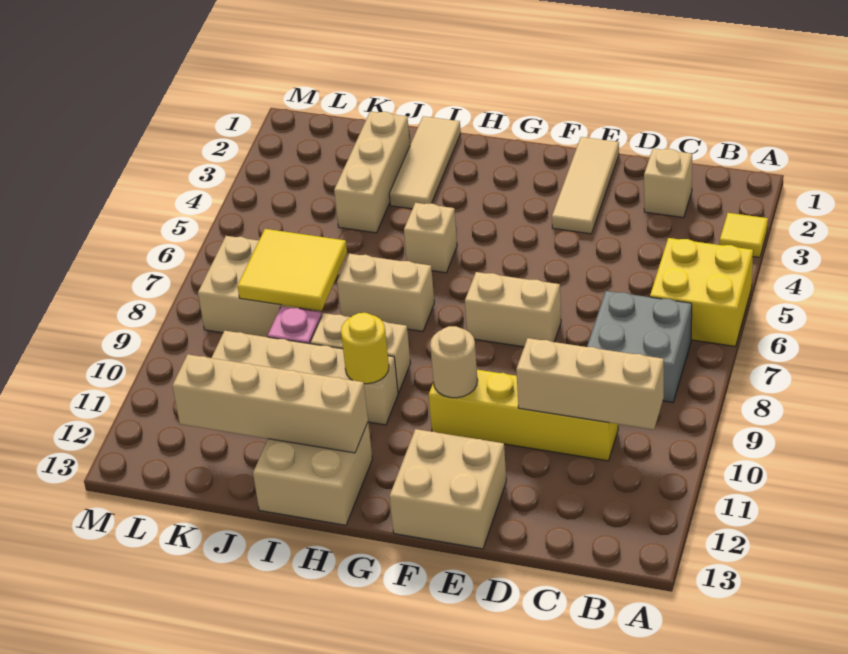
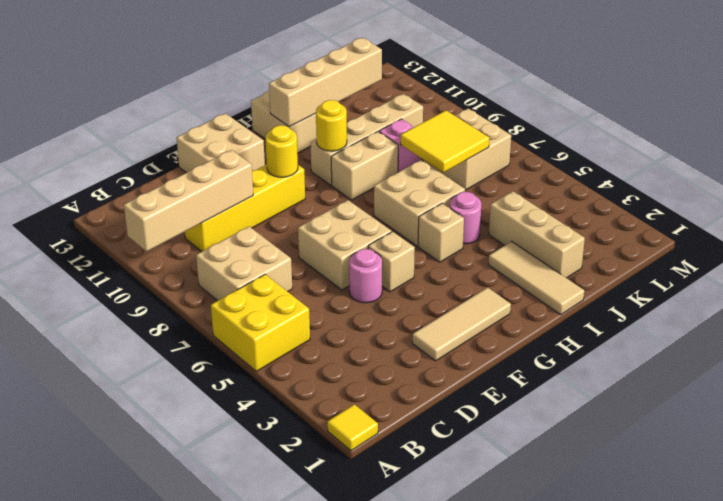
yellow 1x1 tile [720,213,768,257] -> yellow 1x1 tile moved to [327,404,378,451]
grey 2x2 brick [587,291,692,402] -> tan 2x2 brick [196,227,292,301]
tan 1x3 brick [516,338,664,430] -> tan 1x4 brick [124,150,253,251]
tan 1x1 brick [644,149,692,218] -> tan 1x1 brick moved to [368,232,415,292]
tan 1x3 tile [552,137,619,234] -> tan 1x3 tile turned to [412,288,511,361]
none -> pink 1x1 round brick [349,249,382,303]
tan 1x2 brick [465,272,561,347] -> tan 2x2 brick [298,200,392,290]
tan 1x1 round brick [430,326,478,398] -> yellow 1x1 round brick [265,125,298,177]
tan 1x2 brick [337,254,434,331] -> tan 2x2 brick [374,160,465,246]
none -> pink 1x1 round brick [450,192,481,244]

